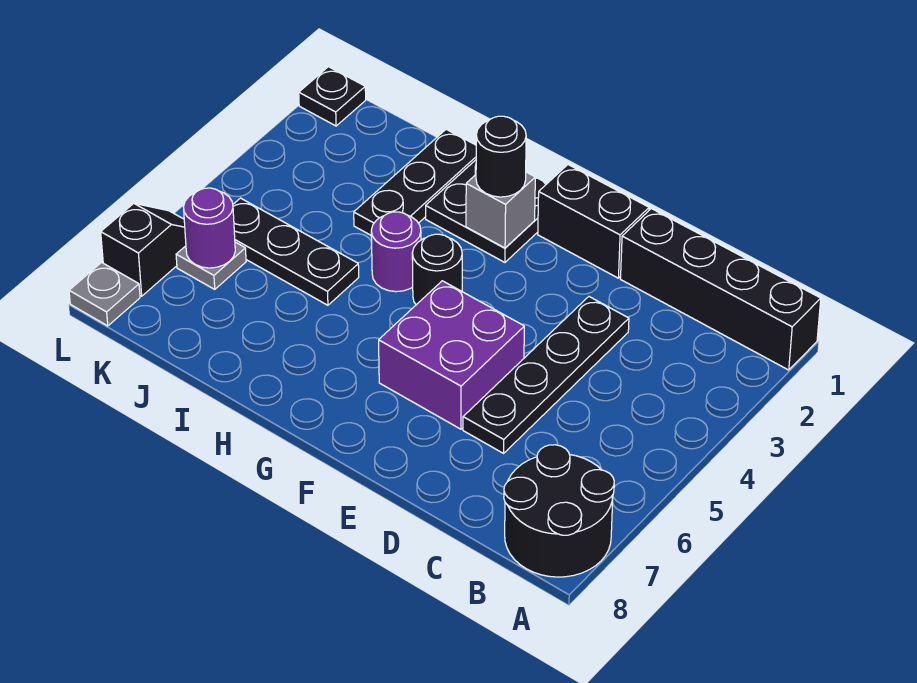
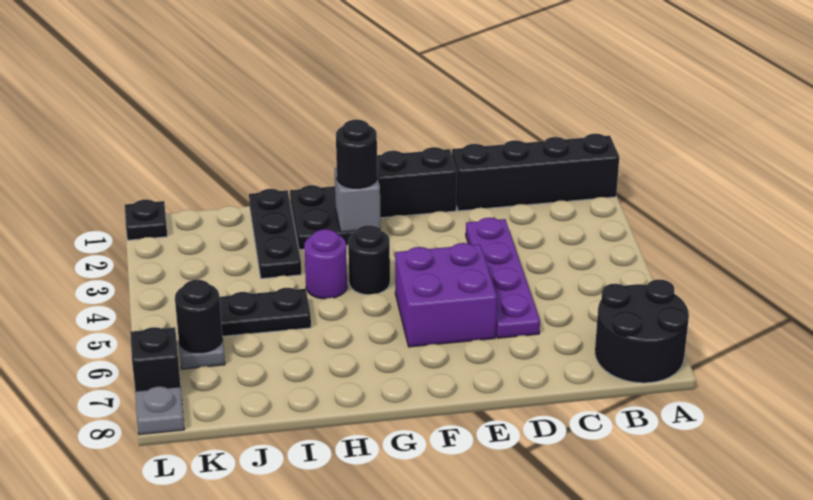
black 1x4 plate [463,297,629,453] -> purple 1x4 plate [466,218,540,338]
purple 1x1 round brick [183,188,235,268] -> black 1x1 round brick [175,280,222,353]

